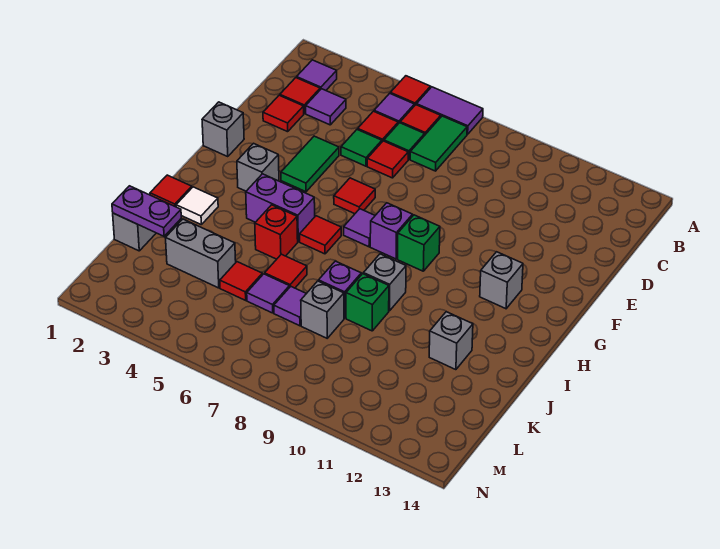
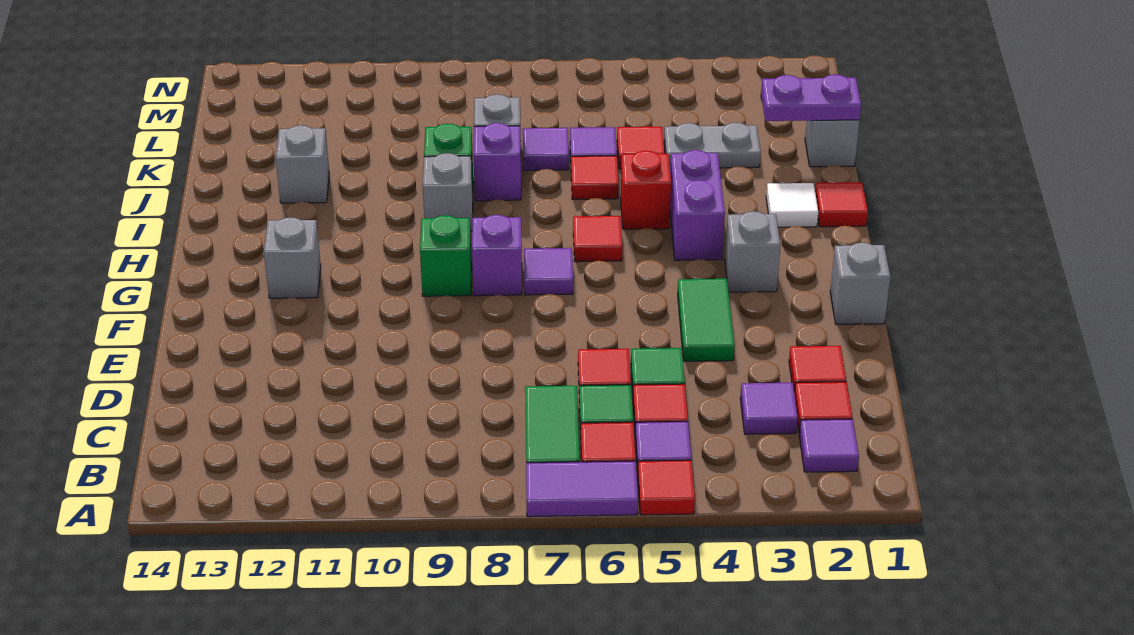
red 1x1 tile [334,178,375,214] -> none
purple 1x2 brick [246,174,315,242] -> purple 1x2 brick turned to [670,150,725,260]
grey 1x2 brick [165,219,236,288] -> grey 1x2 plate [664,123,761,168]

